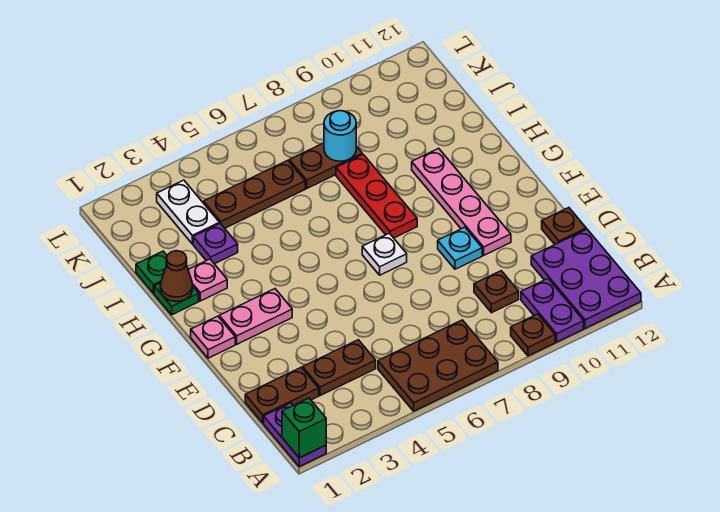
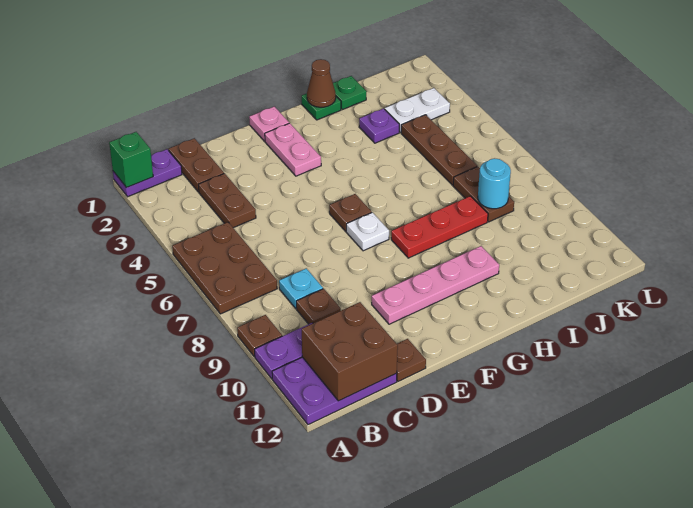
none -> brown 2x2 brick [302,302,398,401]
cyan 1x1 plate [438,227,482,269] -> cyan 1x1 plate moved to [279,268,323,309]
none -> brown 1x1 plate [329,194,372,231]
pink 1x1 plate [188,259,227,301] -> none

